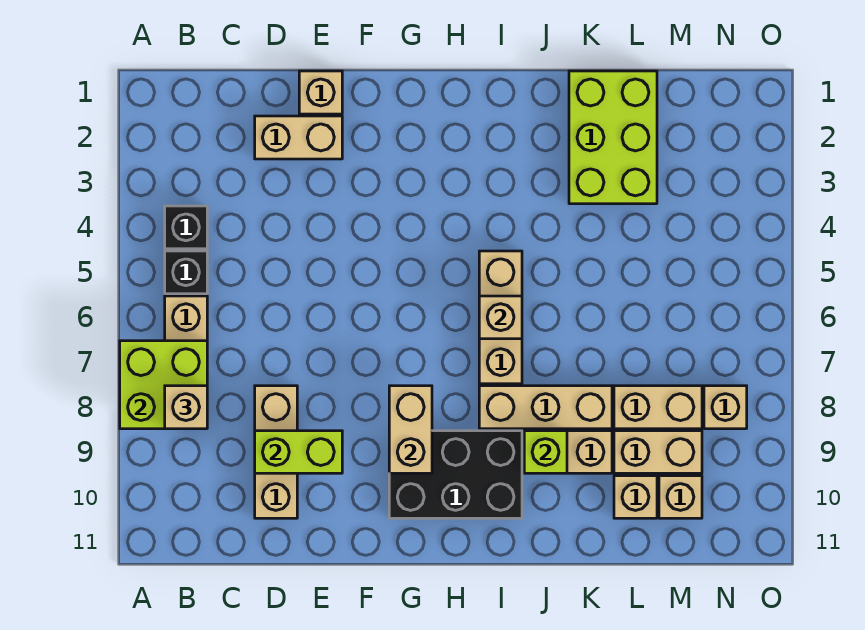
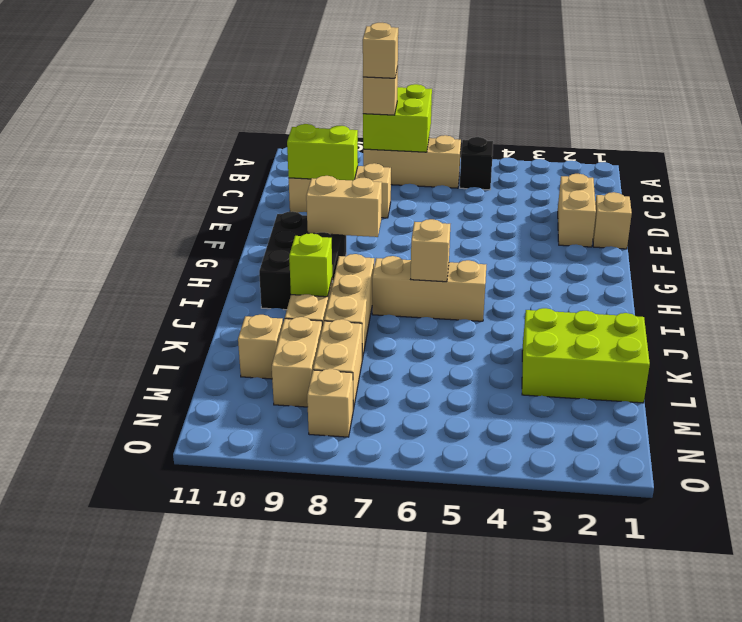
black 1x1 brick [165,206,207,249] -> none
lime 1x2 brick [255,431,342,473] -> lime 1x2 brick turned to [287,124,358,181]
tan 1x1 brick [659,476,702,518] -> tan 1x1 brick moved to [363,23,398,78]

